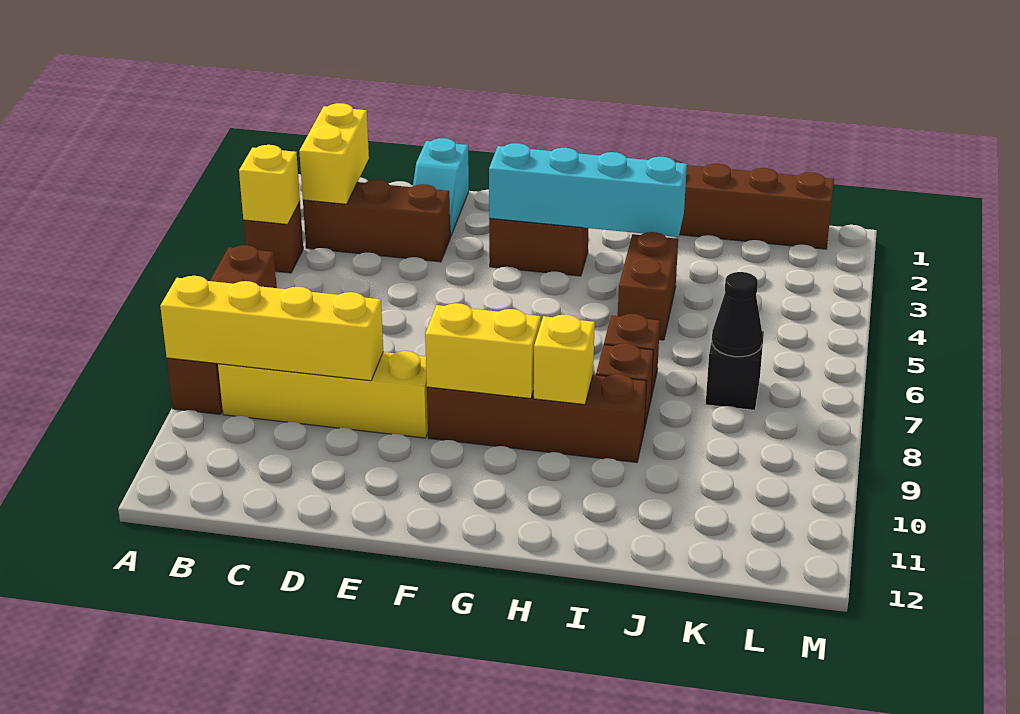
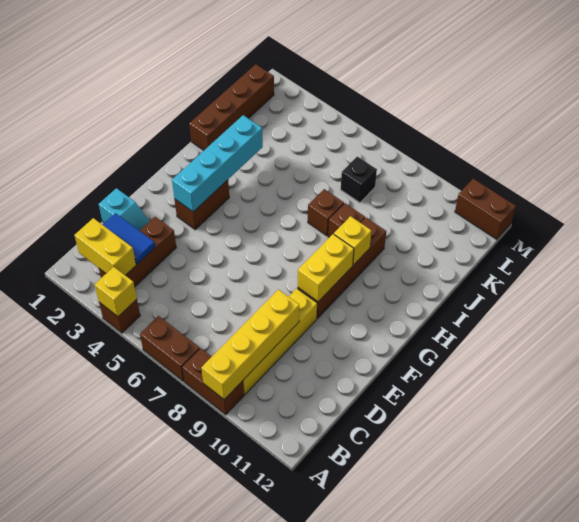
none -> blue 1x2 tile [103,213,155,264]
brown 1x2 brick [618,232,678,340] -> brown 1x2 brick moved to [455,179,516,240]
black 1x1 cone [712,272,763,357] -> none

